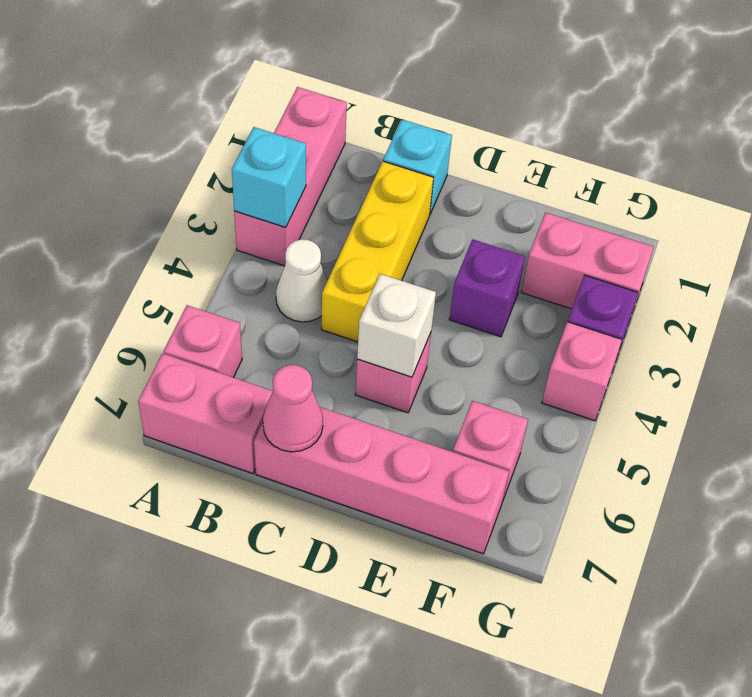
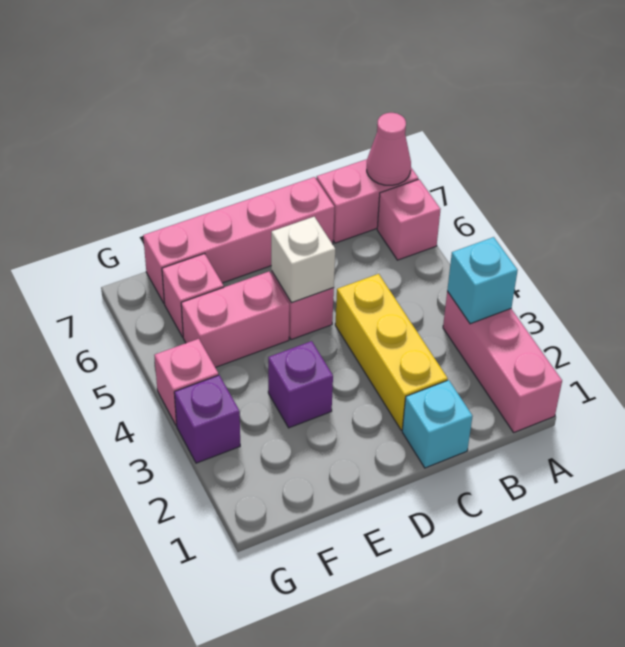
white 1x1 cone [276,239,327,322] -> none
pink 1x1 cone [263,365,323,452] -> pink 1x1 cone moved to [367,113,411,185]
pink 1x2 brick [521,213,654,315] -> pink 1x2 brick moved to [181,272,289,367]

